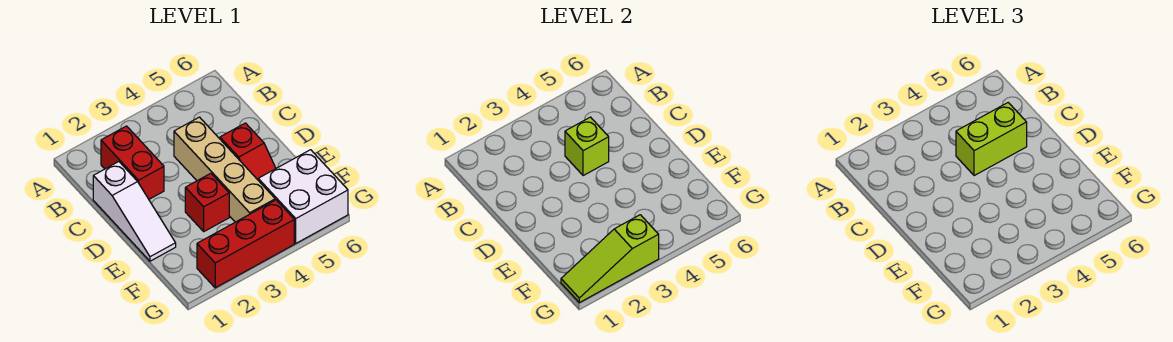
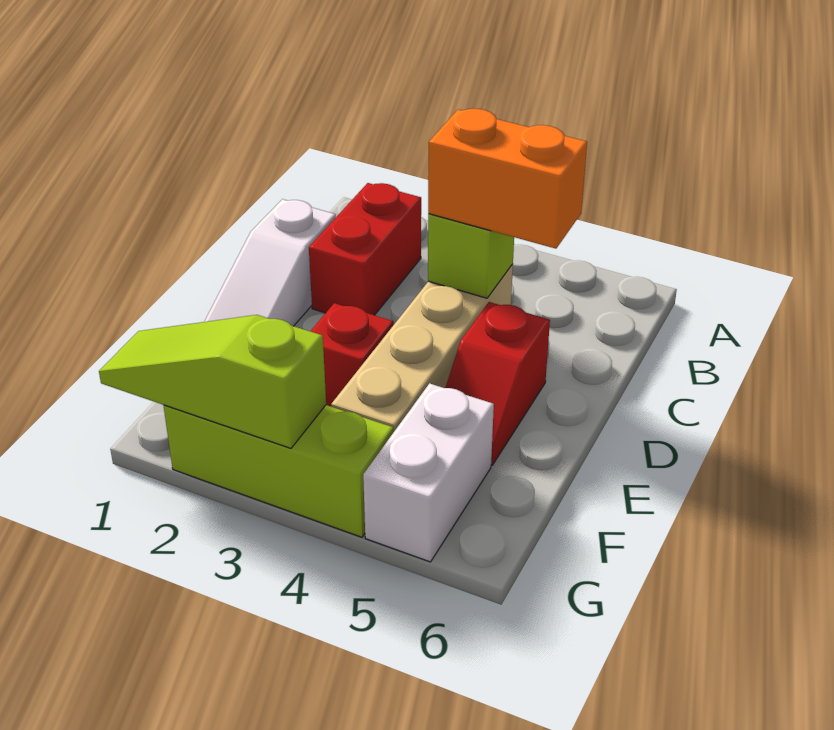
lime 1x2 brick [956,103,1027,176] -> orange 1x2 brick [428,109,587,249]
white 2x2 brick [258,150,348,243] -> white 1x2 brick [363,383,494,562]
red 1x3 brick [197,200,294,288] -> lime 1x3 brick [164,405,393,537]

